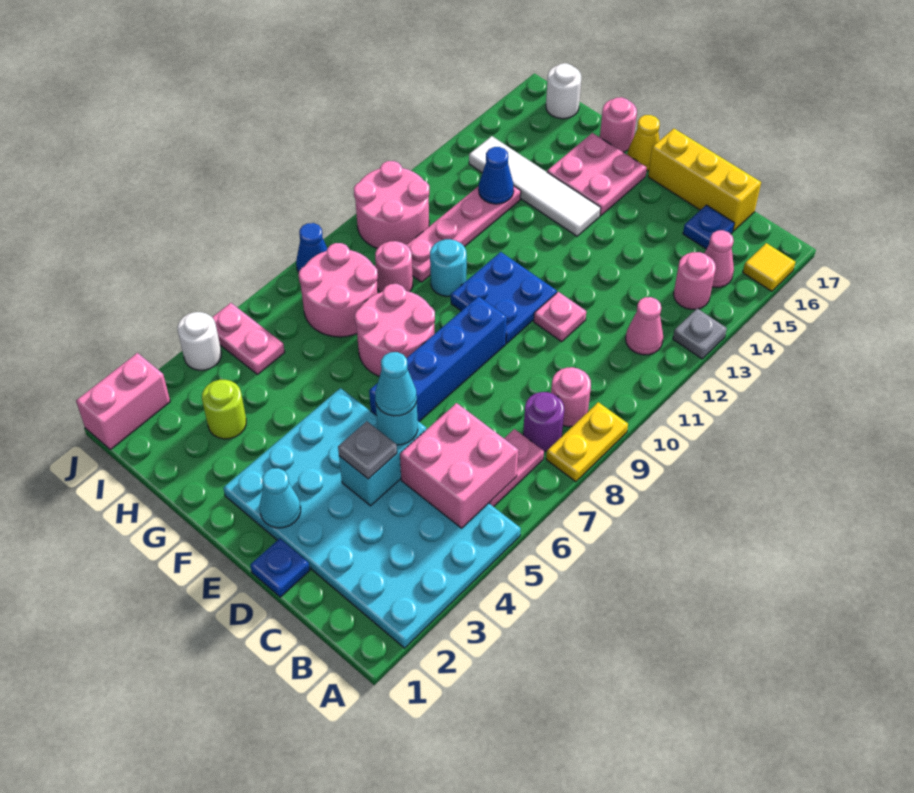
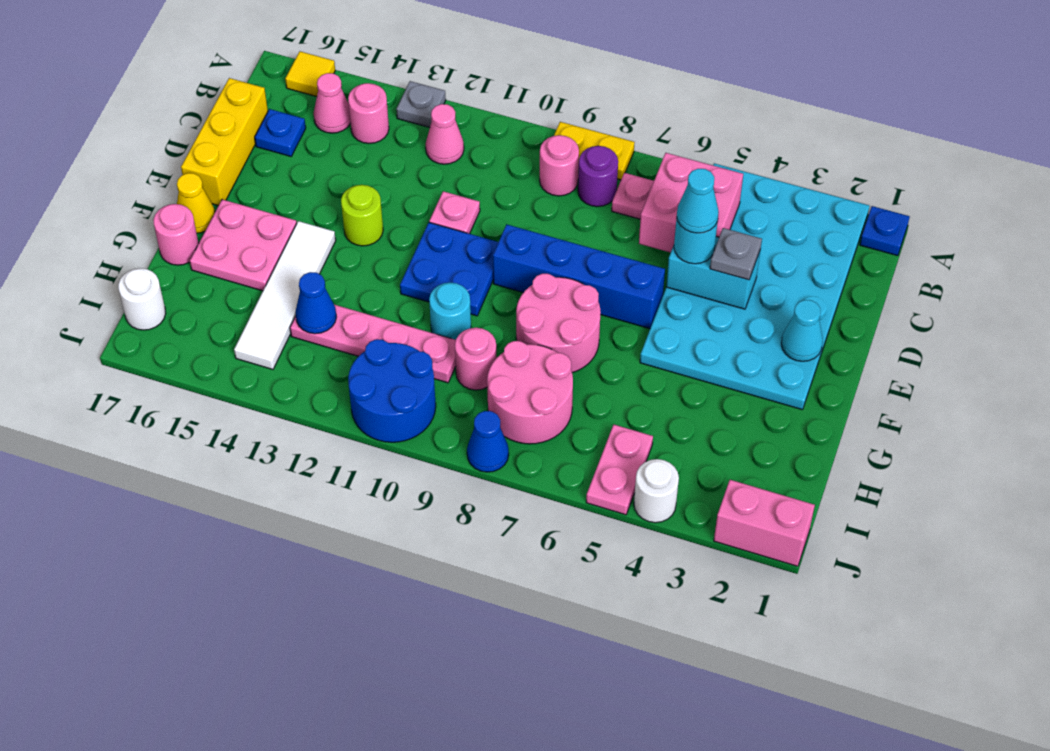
blue 1x1 plate [250,539,310,597] -> blue 1x1 plate moved to [860,206,910,256]
lime 1x1 round brick [202,380,246,439] -> lime 1x1 round brick moved to [341,185,383,246]
pink 2x2 round brick [354,161,429,249] -> blue 2x2 round brick [348,339,436,442]

